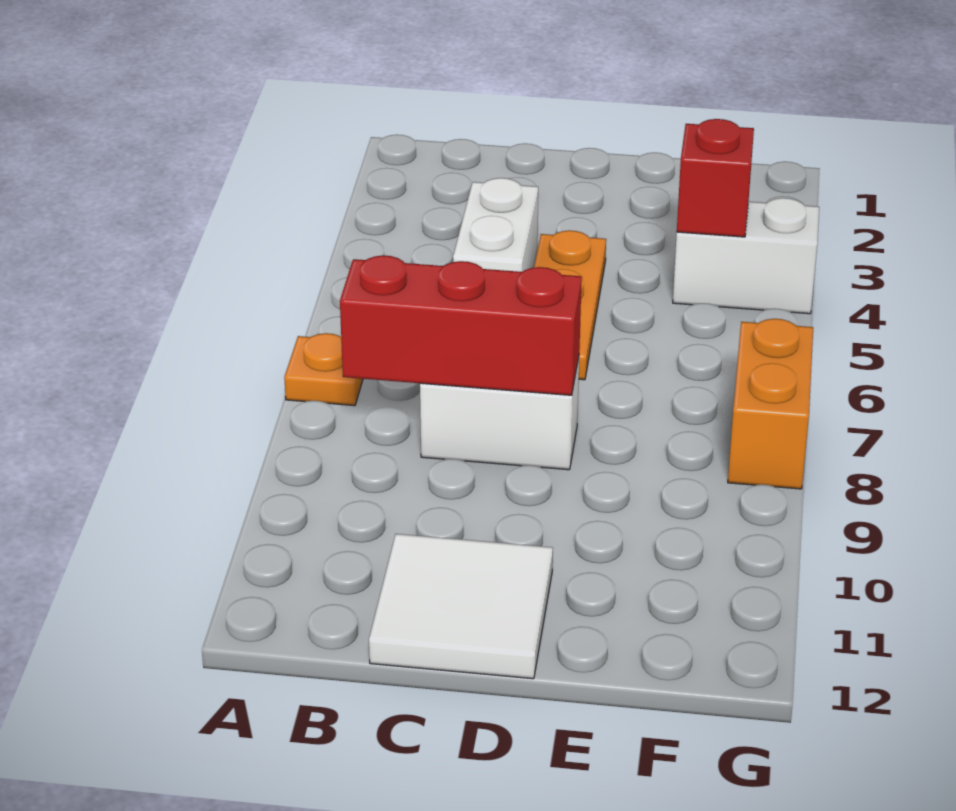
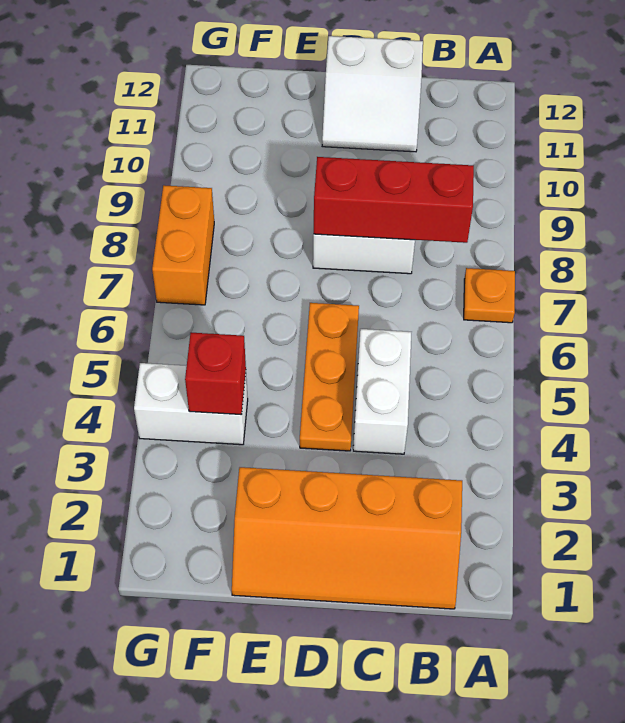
none -> orange 2x4 slope [232,467,462,609]
white 2x2 tile [369,534,553,679] -> white 2x2 slope [322,36,423,152]

